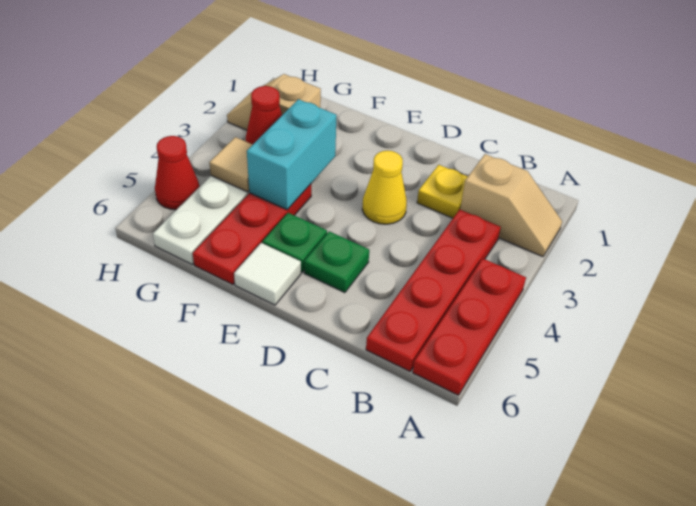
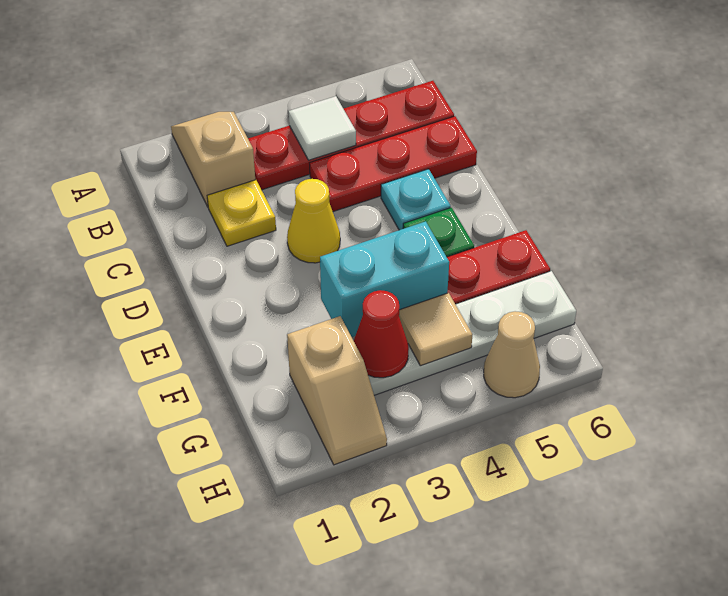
red 1x3 plate [413,259,526,395] -> red 1x3 plate moved to [310,116,477,212]
green 1x1 plate [304,231,369,293] -> cyan 1x1 plate [381,169,451,230]
white 1x1 tile [234,243,301,305] -> white 1x1 tile moved to [289,96,356,160]
red 1x1 cone [155,136,199,210] -> tan 1x1 cone [484,311,540,398]

